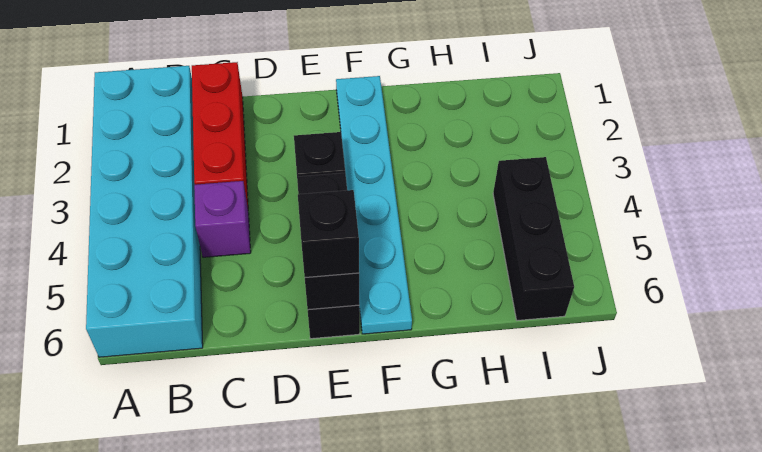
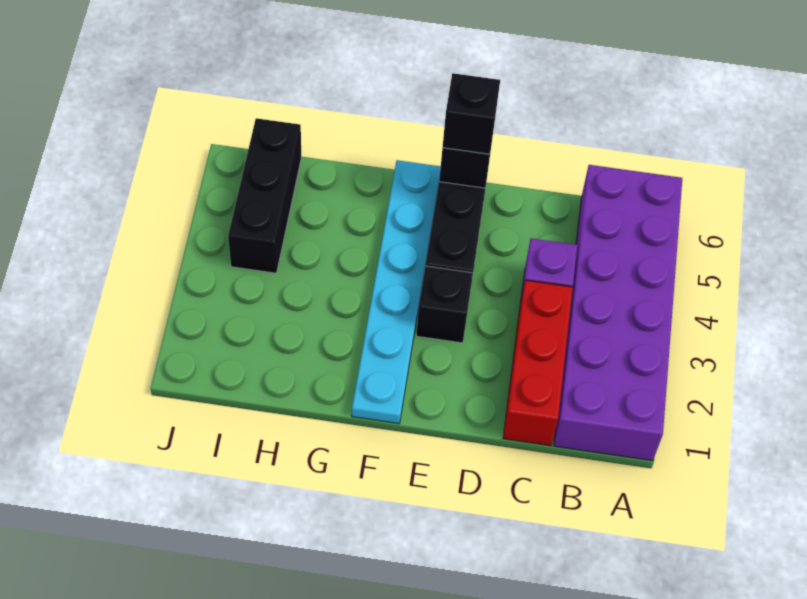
cyan 2x6 brick [86,66,203,357] -> purple 2x6 brick [554,165,682,461]

